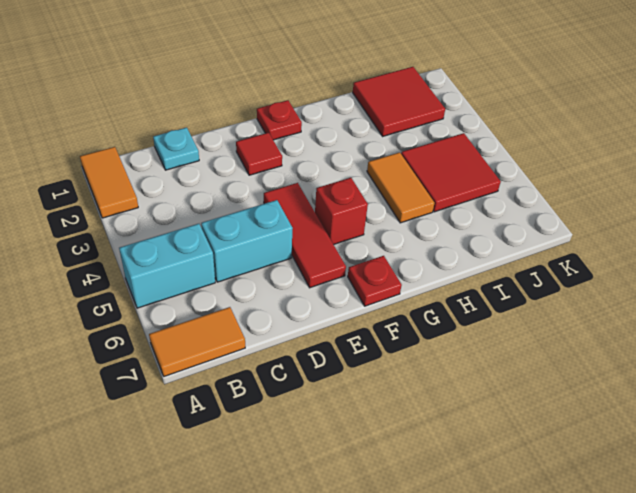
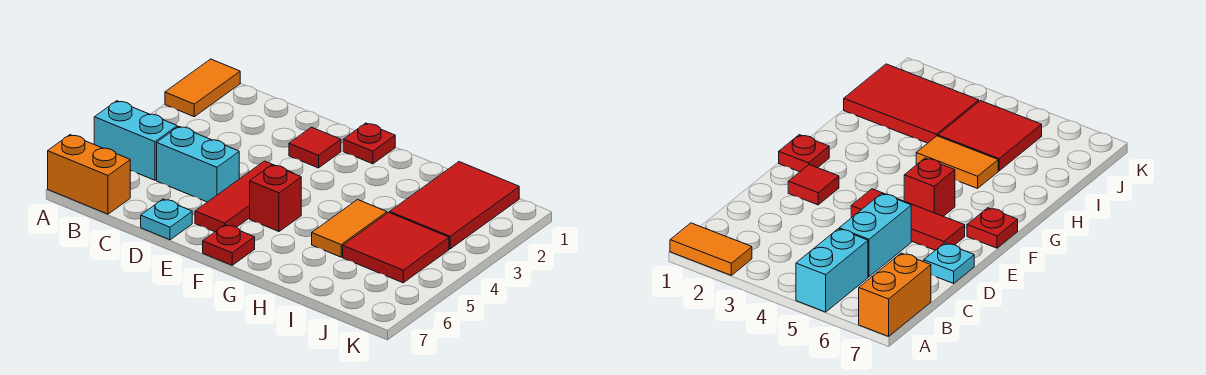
orange 1x2 tile [149,307,245,376] -> orange 1x2 brick [48,135,130,214]
cyan 1x1 plate [153,127,199,170] -> cyan 1x1 plate moved to [141,199,192,240]
red 2x2 tile [353,67,445,136] -> red 2x3 tile [390,162,519,249]

